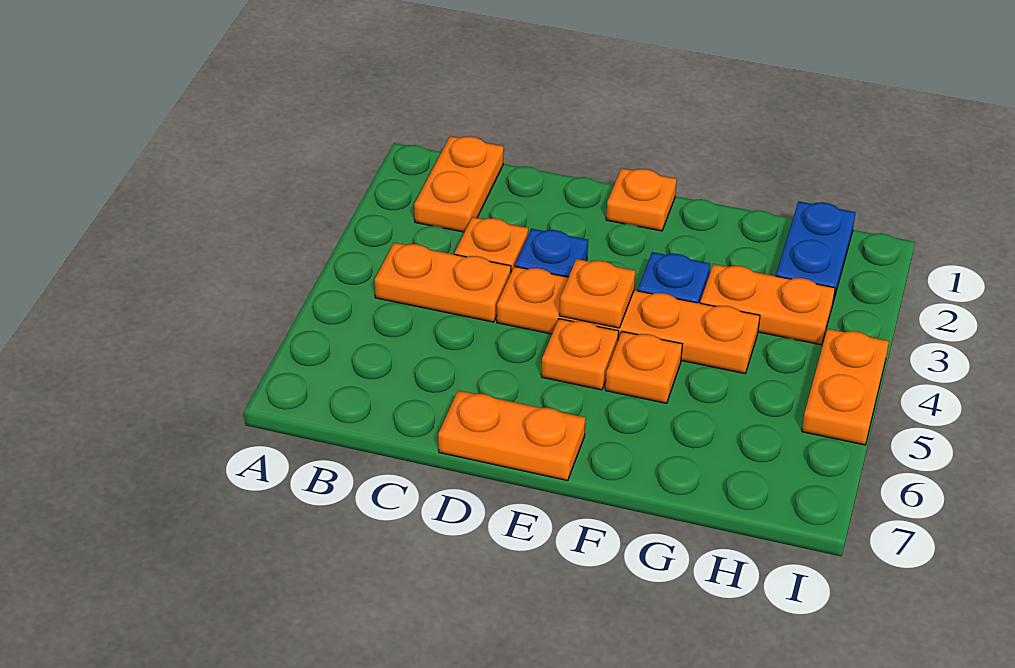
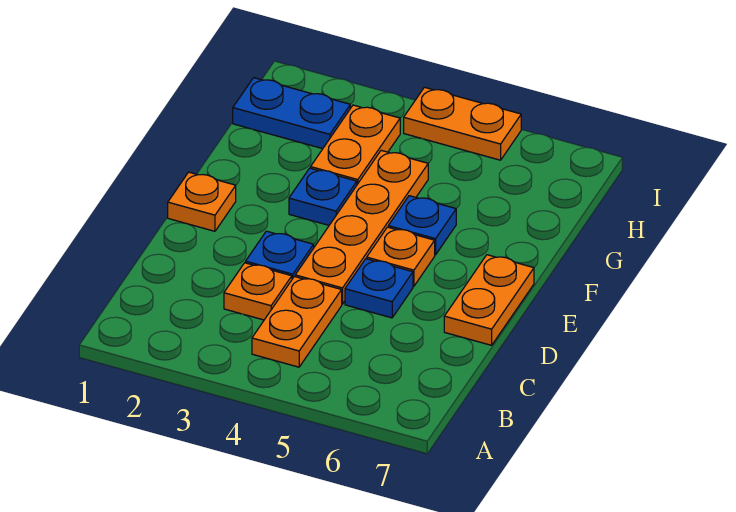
orange 1x2 plate [414,136,504,232] -> none
none -> blue 1x1 plate [345,259,413,318]
orange 1x1 plate [559,259,636,328] -> none
orange 1x1 plate [605,332,682,403] -> blue 1x1 plate [388,196,456,255]

